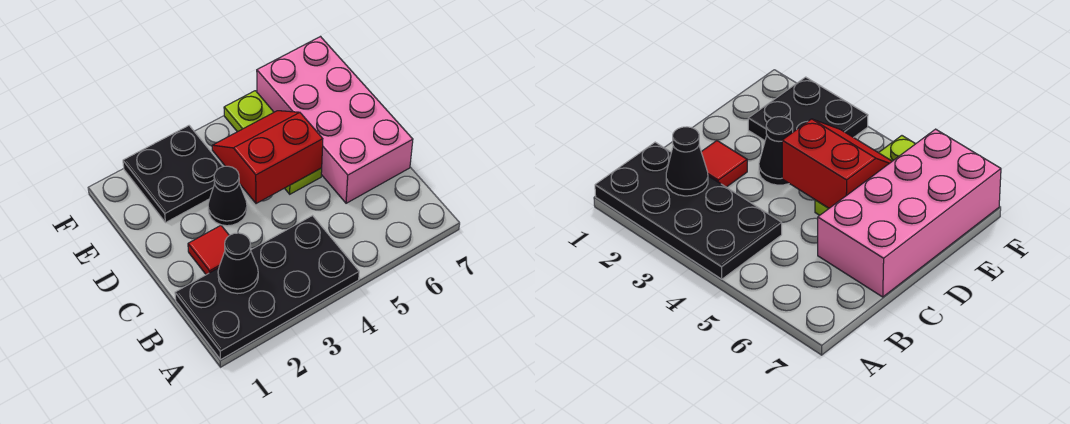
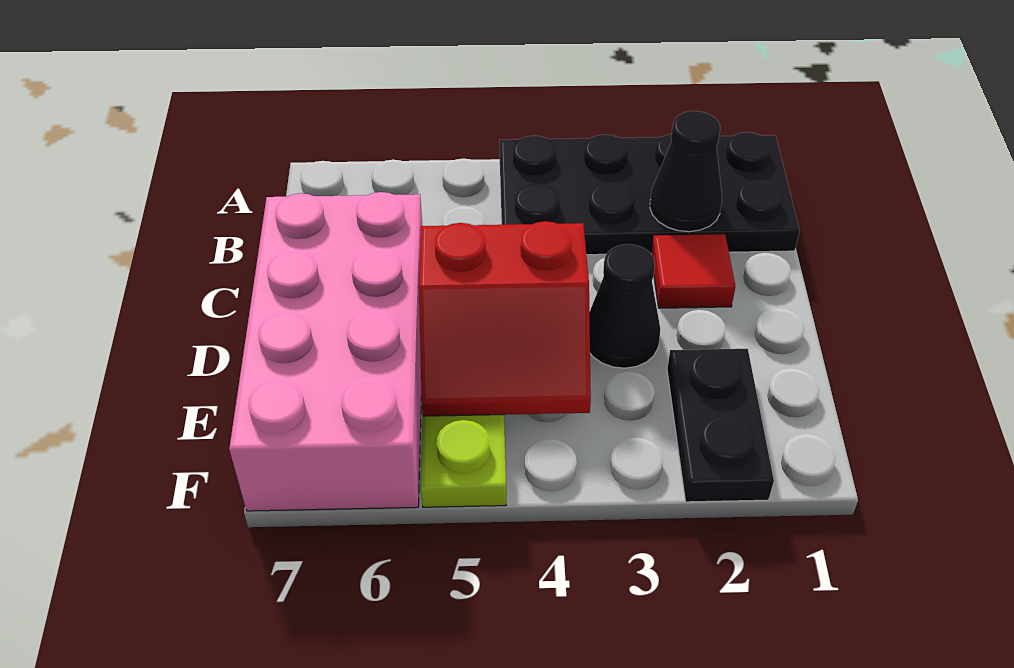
black 2x2 plate [123,126,223,223] -> black 1x2 plate [667,349,774,502]

